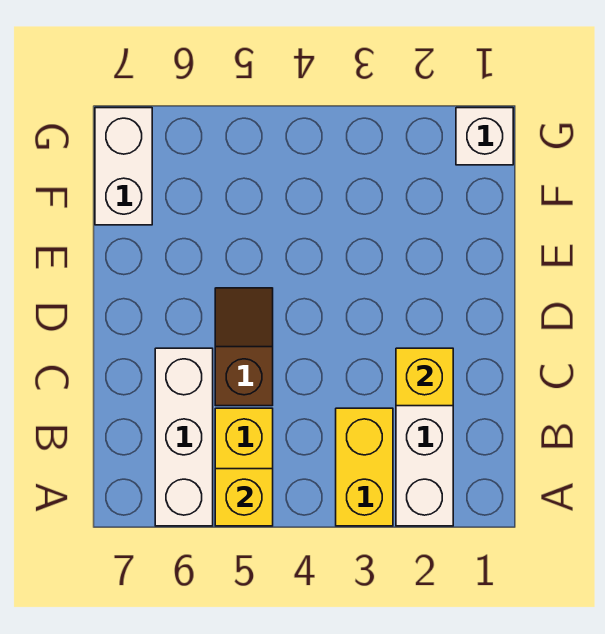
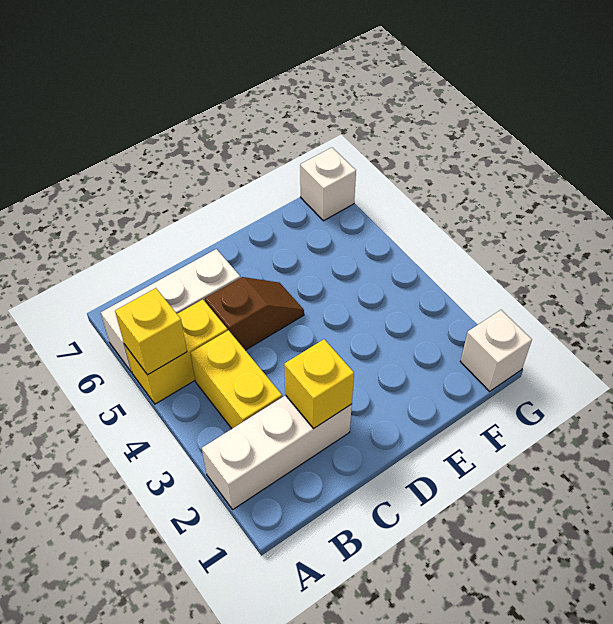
yellow 1x2 brick [336,408,393,526] -> yellow 1x2 brick turned to [190,330,282,429]
white 1x2 brick [95,108,152,225] -> white 1x1 brick [300,148,356,221]

